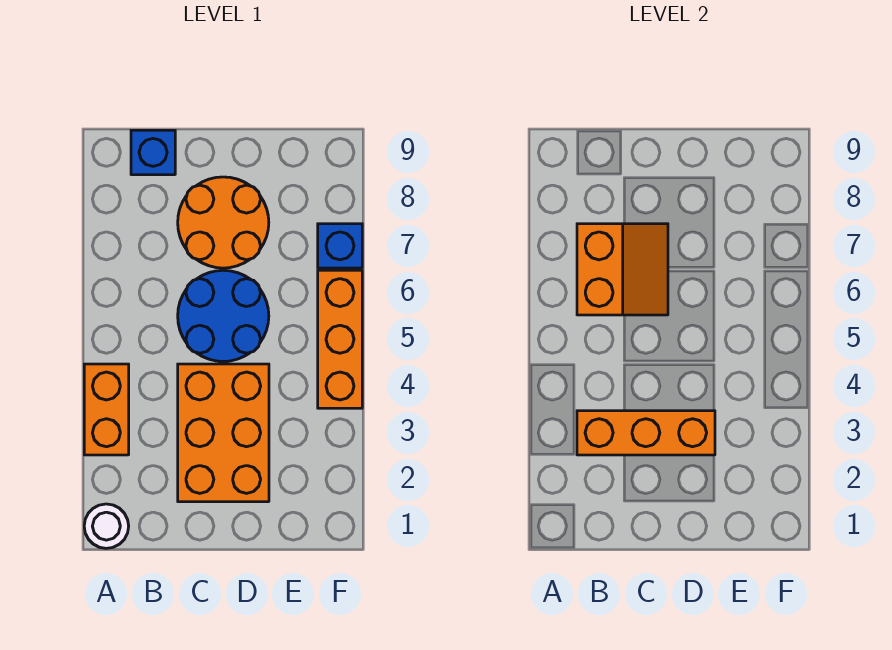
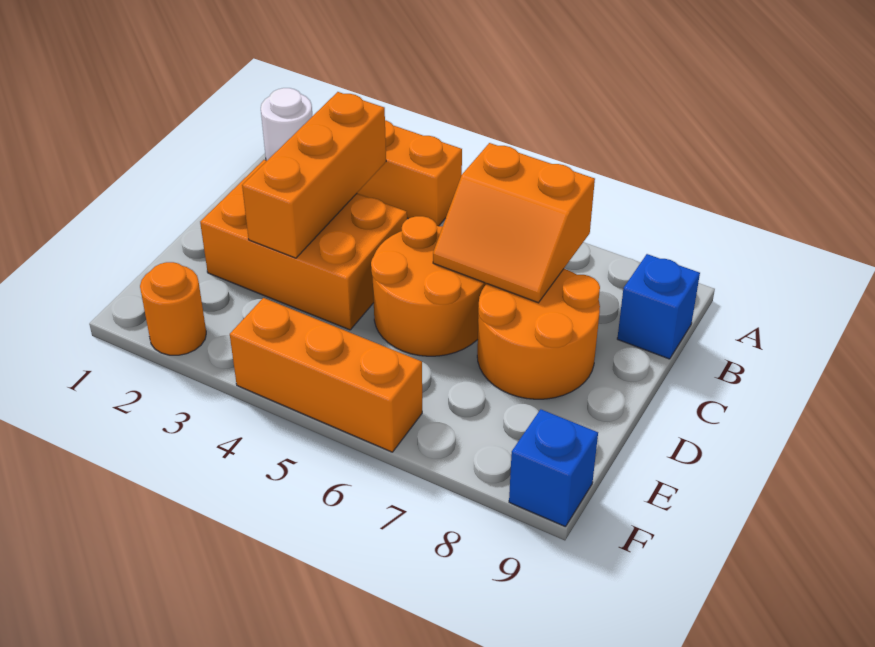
blue 2x2 round brick [178,270,269,362] -> orange 2x2 round brick [371,216,486,356]
none -> orange 1x1 round brick [140,262,206,355]
blue 1x1 brick [318,224,362,268] -> blue 1x1 brick moved to [509,409,598,527]

